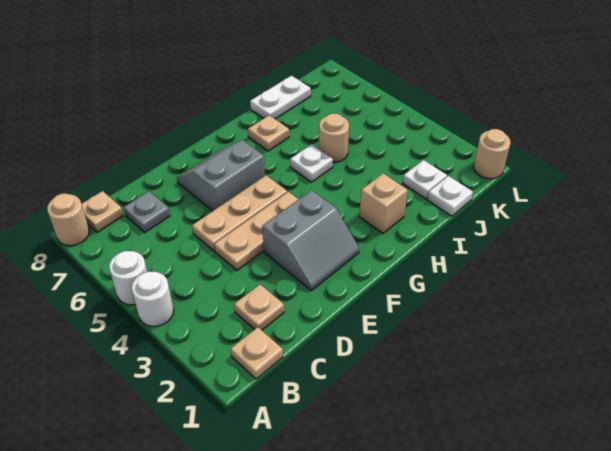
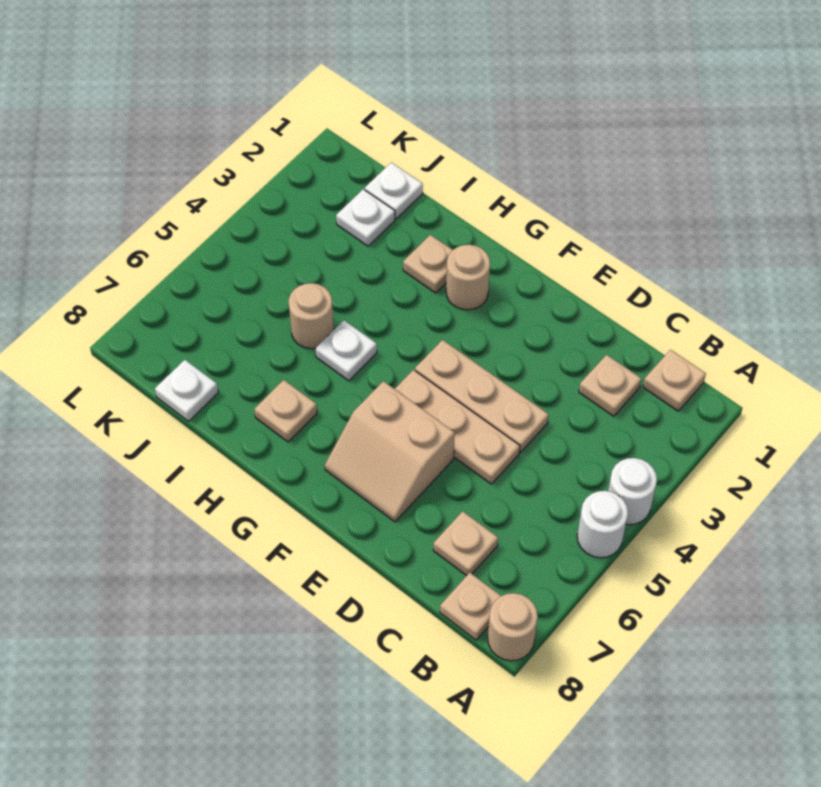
grey 1x1 plate [124,191,170,232] -> tan 1x1 plate [433,511,498,576]
grey 2x2 slope [262,190,359,291] -> none
grey 2x2 slope [177,140,265,211] -> tan 2x2 slope [325,381,455,522]
tan 1x1 brick [359,173,408,233] -> tan 1x1 plate [403,235,452,293]
white 1x2 plate [250,76,311,119] -> white 1x1 plate [155,360,218,421]
tan 1x1 round brick [474,129,511,179] -> tan 1x1 round brick moved to [446,245,490,310]

